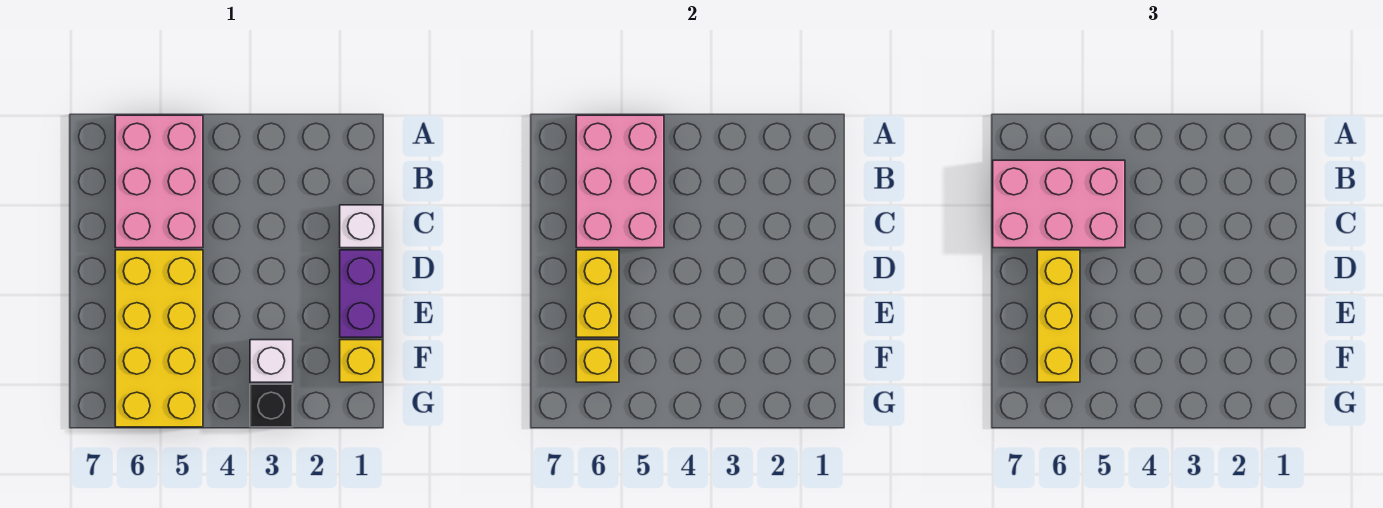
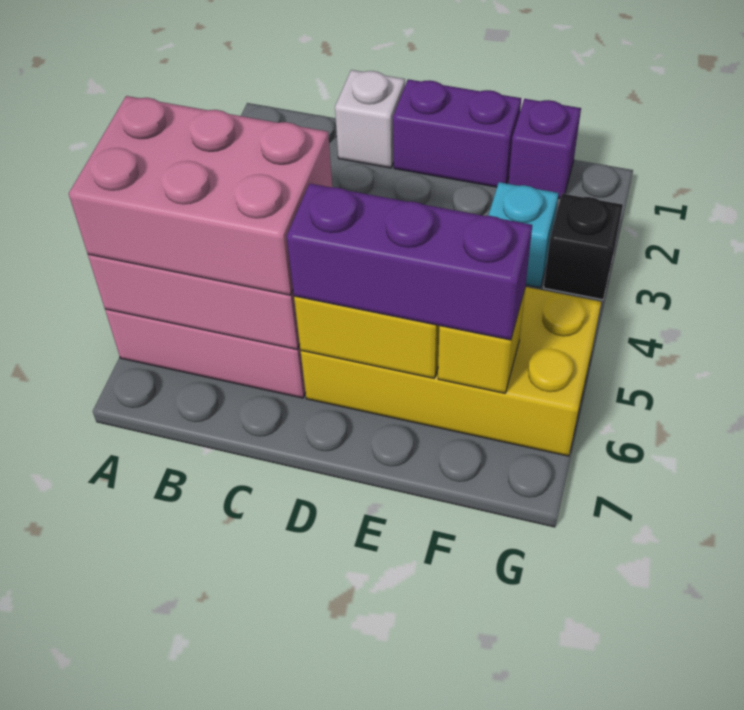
pink 2x3 brick [993,160,1125,248] -> pink 2x3 brick turned to [69,96,332,295]
yellow 1x3 brick [1037,250,1080,382] -> purple 1x3 brick [287,184,532,340]
yellow 1x1 brick [340,340,382,382] -> purple 1x1 brick [508,99,581,198]
white 1x1 brick [250,340,293,382] -> cyan 1x1 brick [488,182,559,287]

